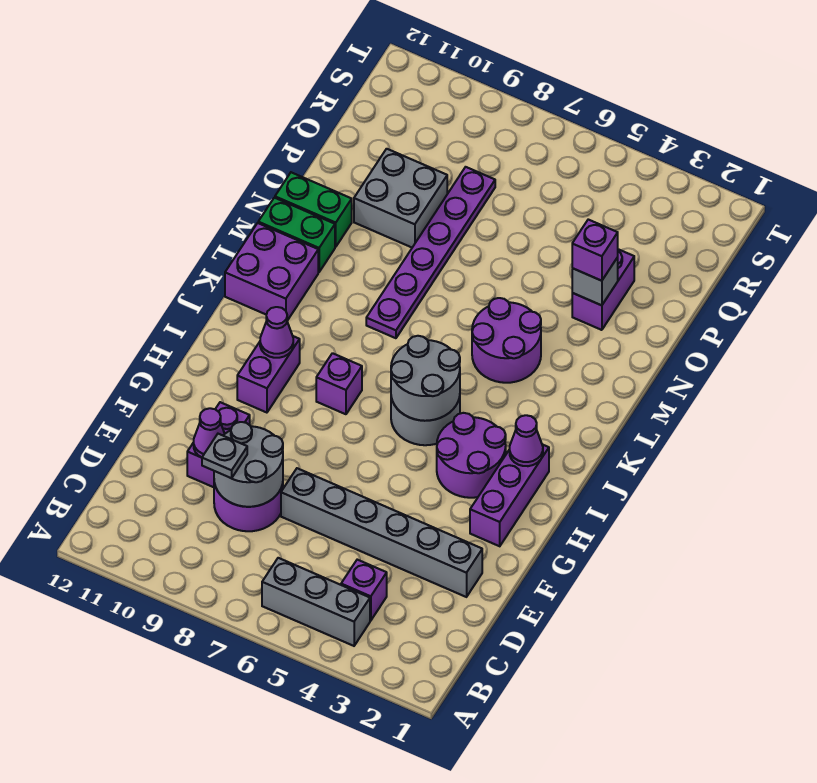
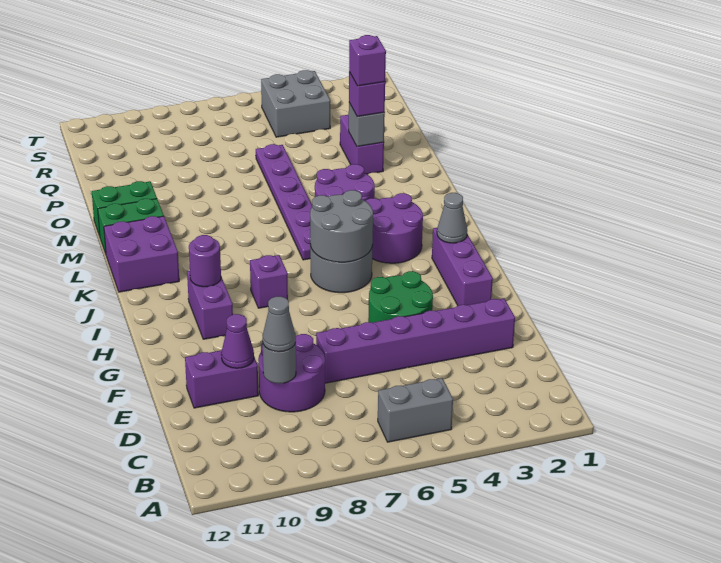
grey 1x3 brick [262,558,370,646] -> grey 1x2 brick [378,378,453,442]
purple 1x1 brick [341,560,387,621] -> purple 1x1 brick moved to [349,35,386,86]
grey 2x2 round brick [214,422,283,507] -> grey 1x1 round brick [263,343,296,384]
grey 1x1 plate [202,434,247,478] -> grey 1x1 cone [263,297,296,352]
grey 1x6 brick [281,468,482,597] -> purple 1x6 brick [316,299,515,383]
purple 1x2 brick [187,402,250,487] -> purple 1x2 brick turned to [185,350,258,408]
none -> green 2x2 round brick [368,271,433,323]
purple 2x2 round brick [437,413,506,498] -> purple 2x2 round brick moved to [366,193,423,263]
purple 1x1 cone [510,415,543,466] -> grey 1x1 cone [437,193,467,243]
purple 1x1 cone [260,307,293,358] -> purple 1x1 round brick [189,235,221,287]
purple 1x6 plate [366,167,495,338] -> purple 1x6 plate moved to [256,144,312,260]
grey 2x2 brick [354,149,447,247] -> grey 2x2 brick moved to [261,70,330,137]

